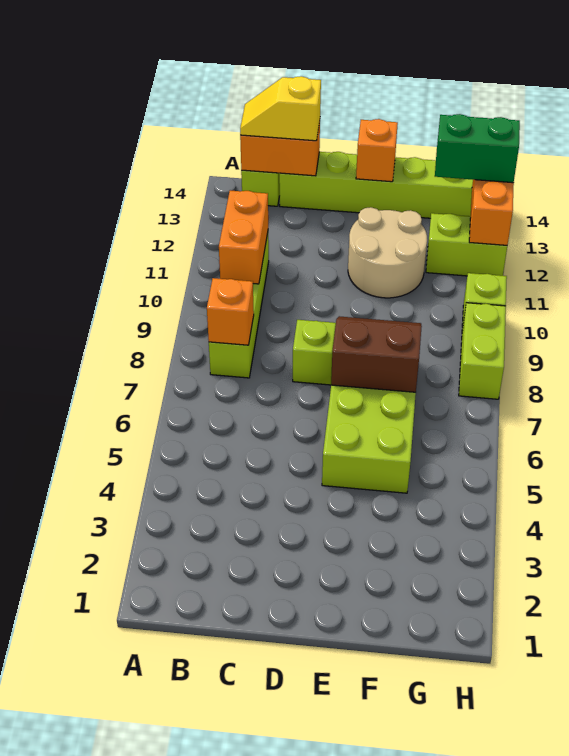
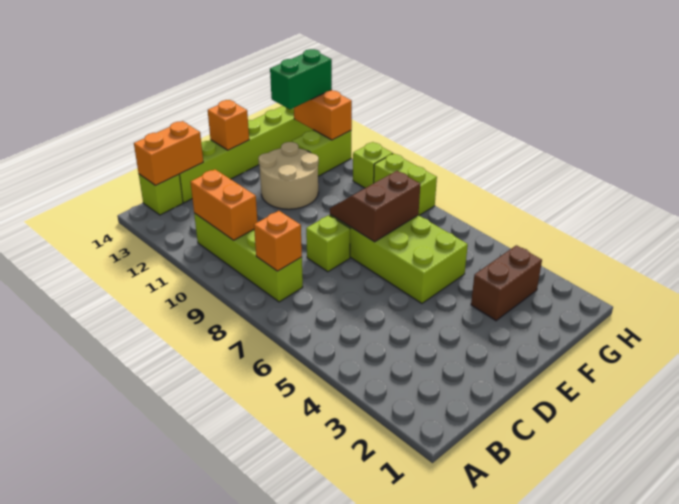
yellow 1x2 slope [240,76,321,141] -> none
none -> brown 1x2 brick [471,245,542,321]

